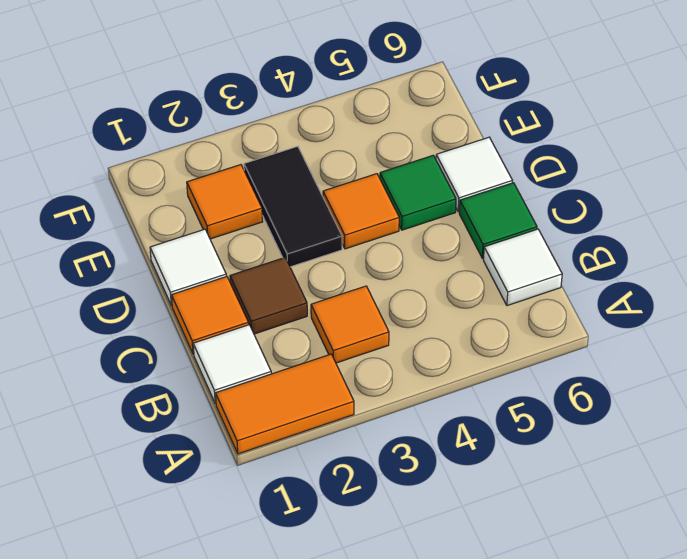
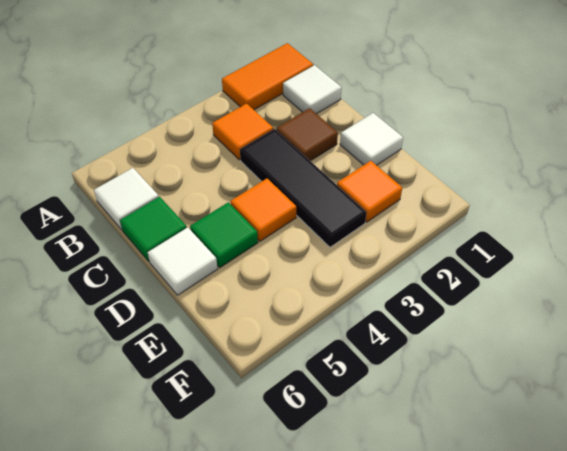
orange 1x1 tile [171,277,249,354] -> none
black 1x2 tile [244,146,342,267] -> black 1x3 tile [240,129,367,247]

